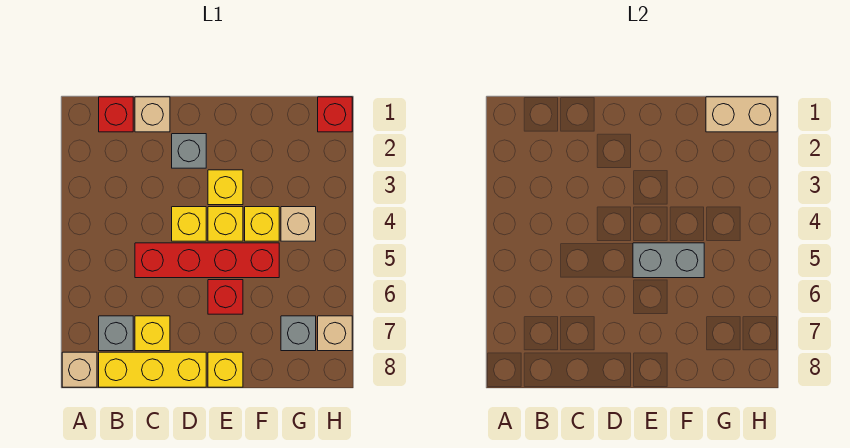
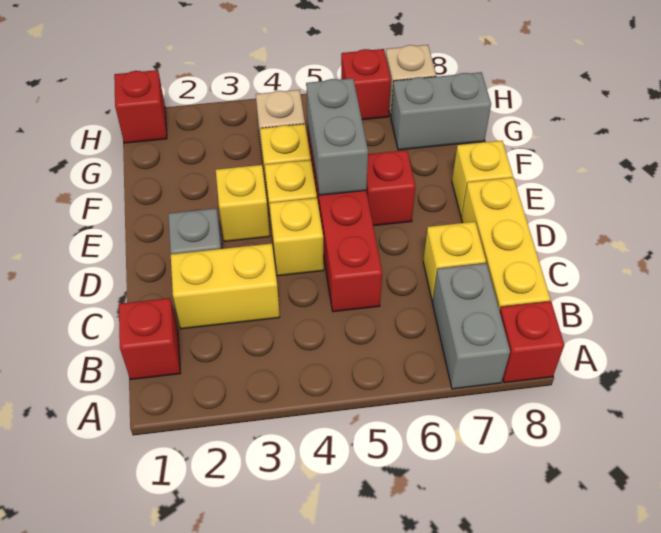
tan 1x1 brick [62,352,97,387] -> red 1x1 brick [500,301,564,383]
grey 1x1 brick [99,316,133,351] -> grey 1x2 brick [432,263,510,389]
tan 1x1 brick [135,97,170,132] -> none
none -> yellow 1x2 brick [171,244,280,329]
tan 1x2 brick [706,97,777,132] -> none
grey 1x1 brick [281,316,316,351] -> grey 1x2 brick [391,72,491,150]
none -> red 1x1 brick [341,49,391,120]

